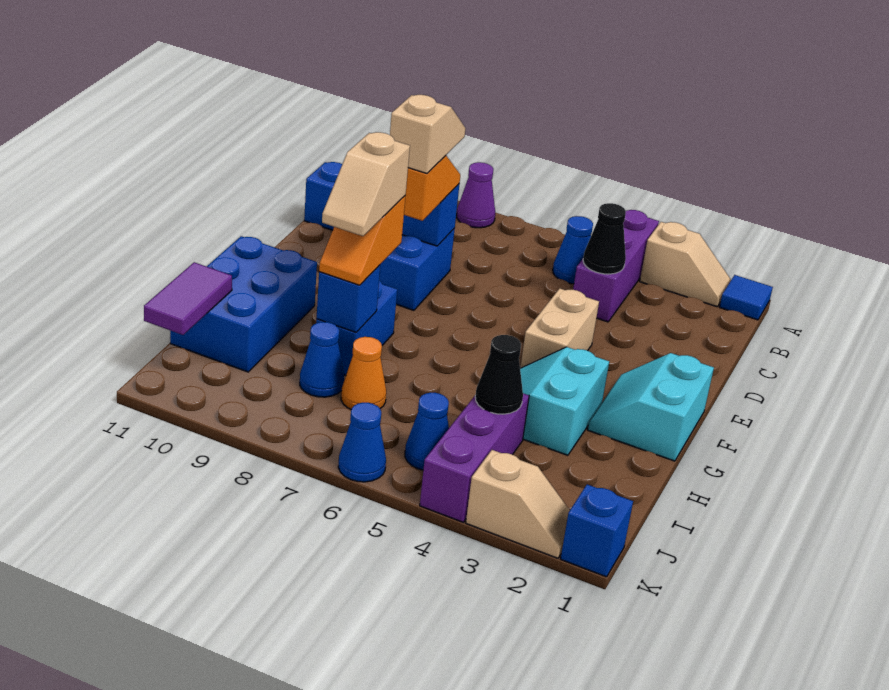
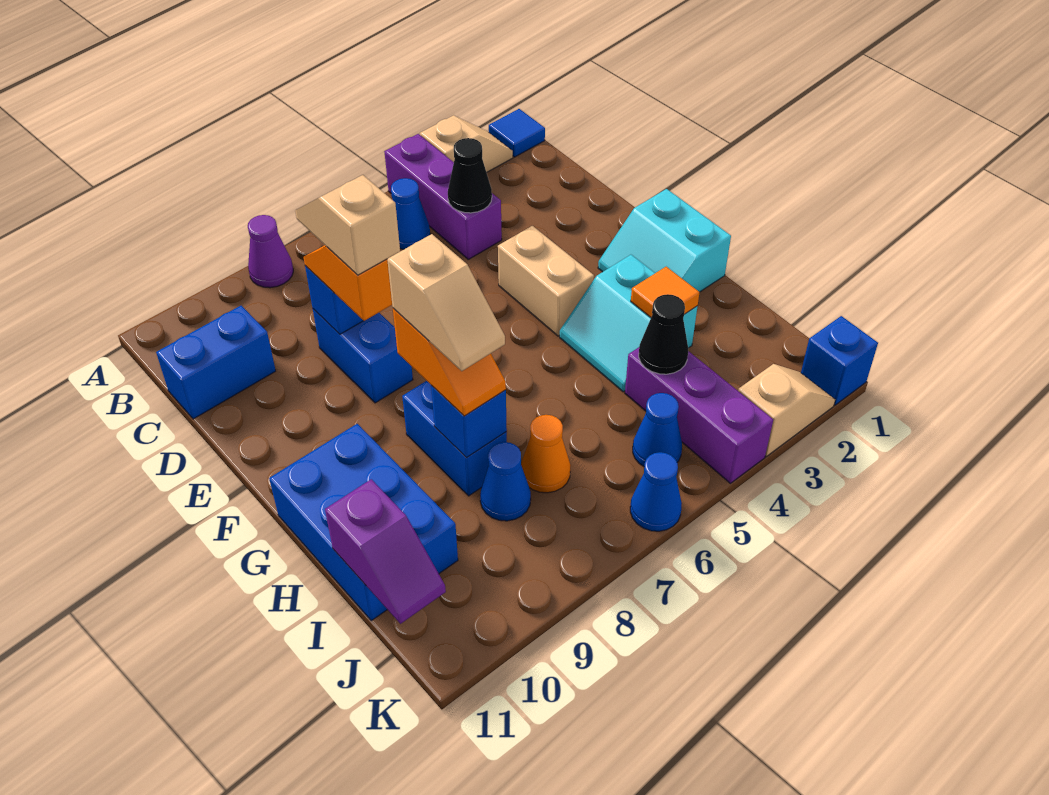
none -> orange 1x1 tile [631,267,700,318]
purple 1x2 tile [144,262,232,335] -> purple 1x2 slope [325,479,446,624]

